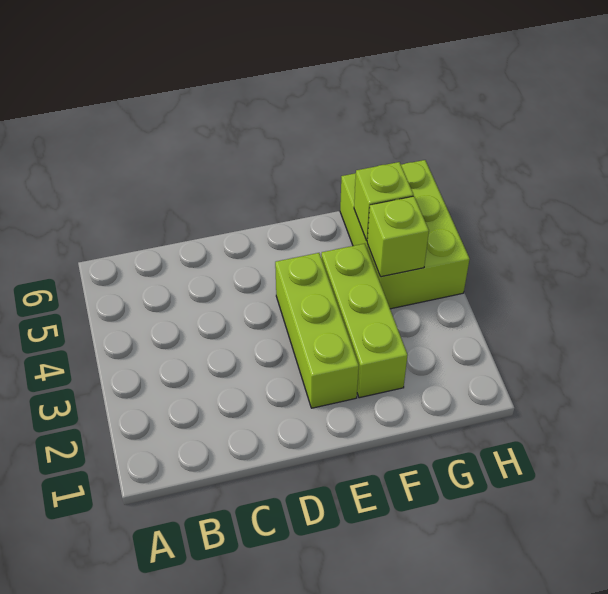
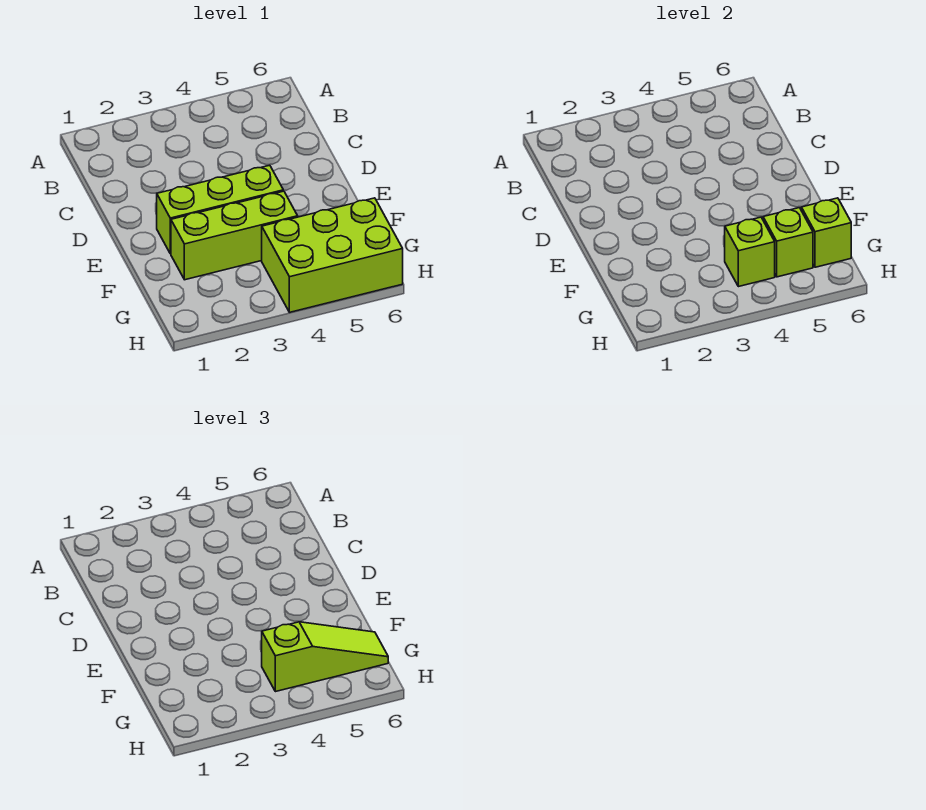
none -> lime 1x3 slope [262,622,388,692]
none -> lime 1x1 brick [801,198,851,267]

